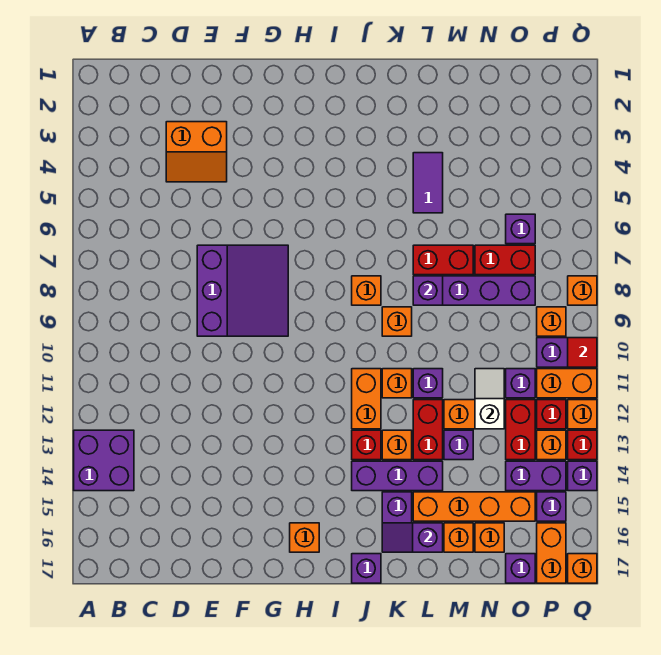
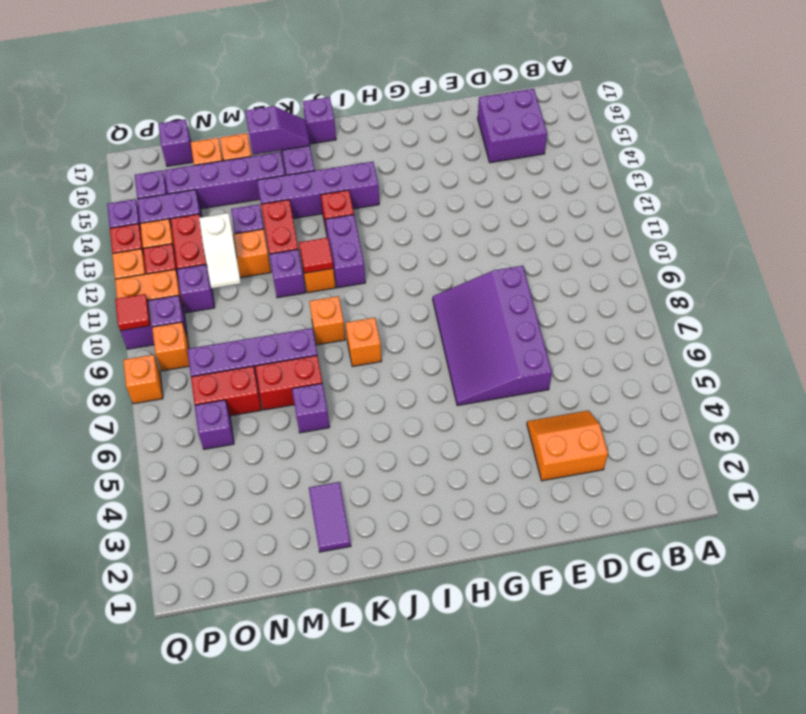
purple 2x2 brick [74,430,134,491] -> purple 2x2 brick moved to [478,89,547,163]
purple 3x3 slope [197,245,288,336] -> purple 3x4 slope [433,266,552,406]
orange 1x1 brick [290,523,319,552] -> none
orange 1x2 brick [352,369,381,429] -> purple 1x2 brick [325,215,365,288]
purple 1x3 brick [352,461,443,491] -> purple 1x4 brick [257,162,379,219]
none -> red 1x1 tile [299,238,333,273]
orange 1x1 brick [382,430,412,460] -> none
purple 1x2 tile [413,153,443,213] -> purple 1x2 tile moved to [309,482,351,552]
purple 1x1 brick [413,276,443,305] -> purple 1x1 brick moved to [292,383,330,433]
orange 1x4 brick [413,492,535,521] -> purple 1x4 brick [164,152,285,209]
orange 1x2 brick [537,523,566,583] -> none
orange 1x1 brick [568,554,597,583] -> none

